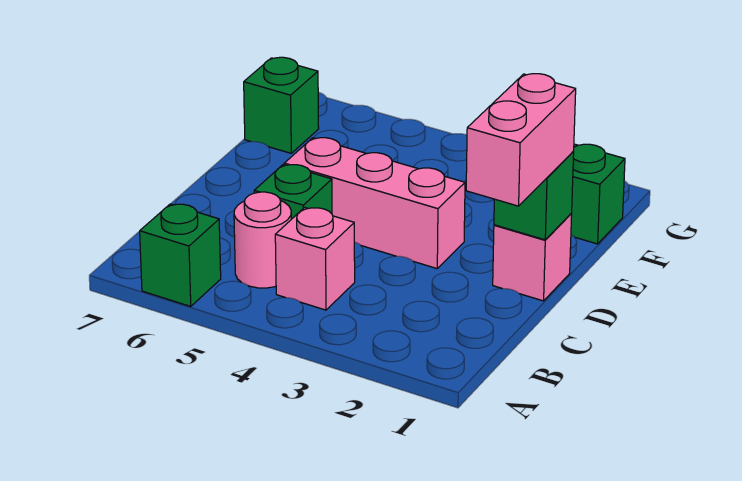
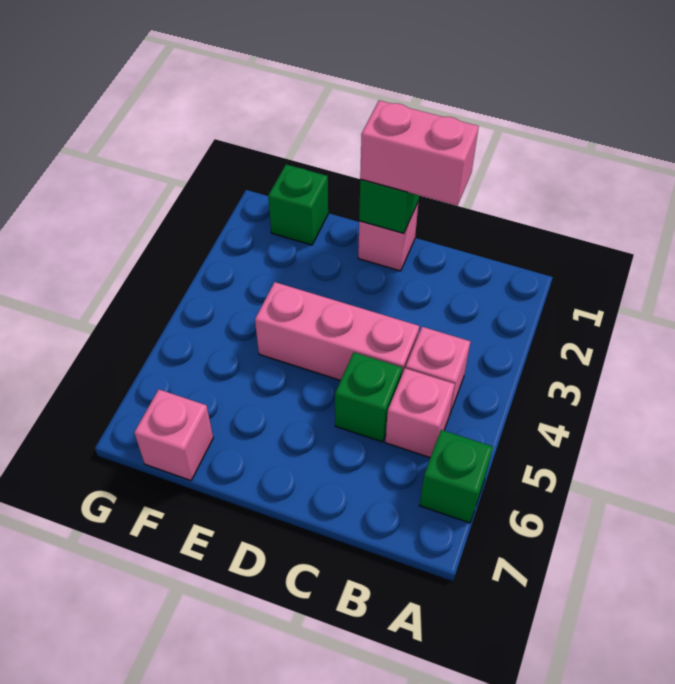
pink 1x1 round brick [234,192,291,288] -> pink 1x1 brick [385,368,455,458]
pink 1x3 brick [284,138,465,268] -> pink 1x3 brick turned to [255,282,419,380]
green 1x1 brick [244,57,319,153] -> pink 1x1 brick [134,389,213,481]

